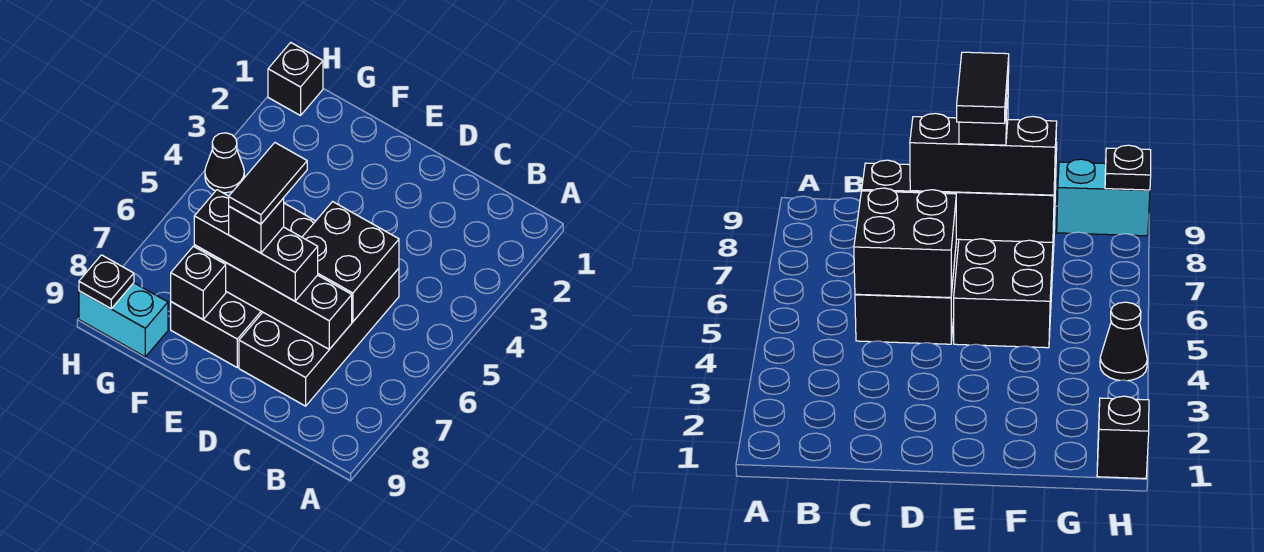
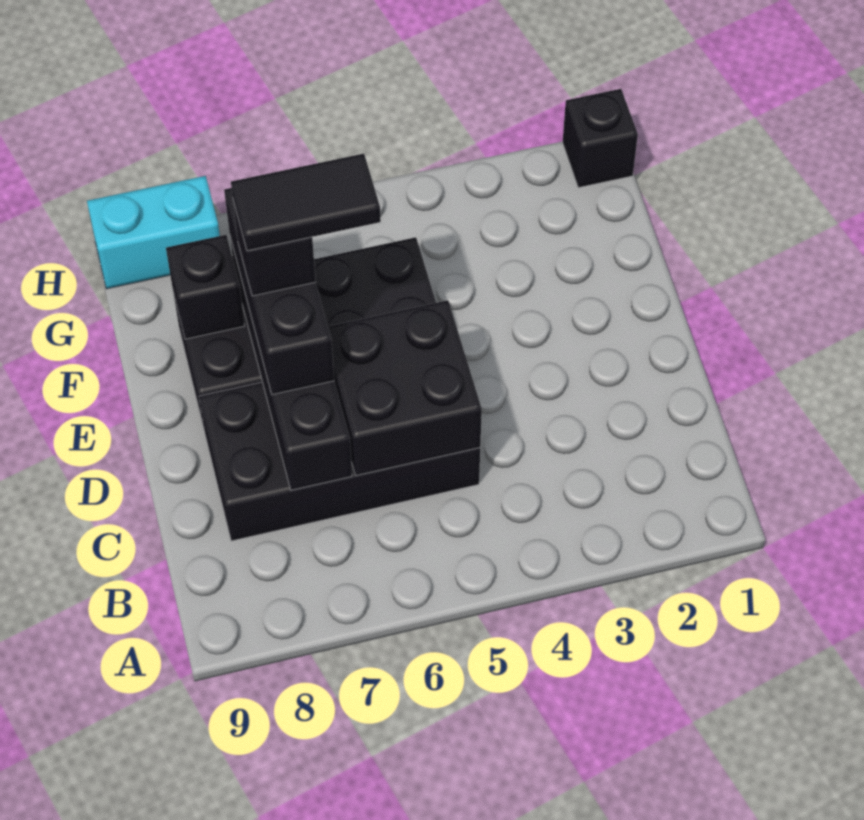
cyan 1x2 brick [79,283,168,357] -> cyan 1x2 brick turned to [87,176,220,289]
black 1x1 cone [205,133,244,193] -> none
black 1x1 plate [79,255,134,309] -> none

